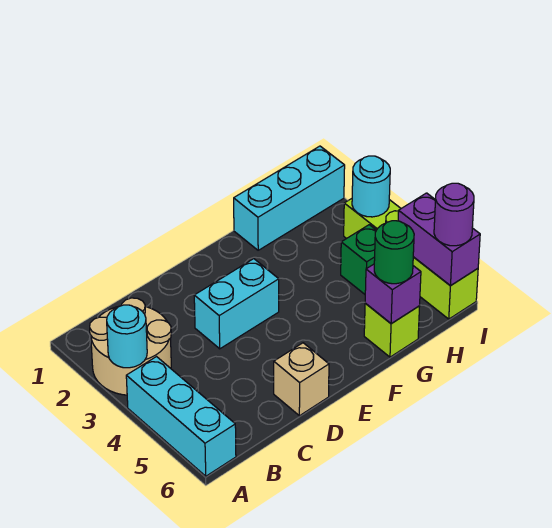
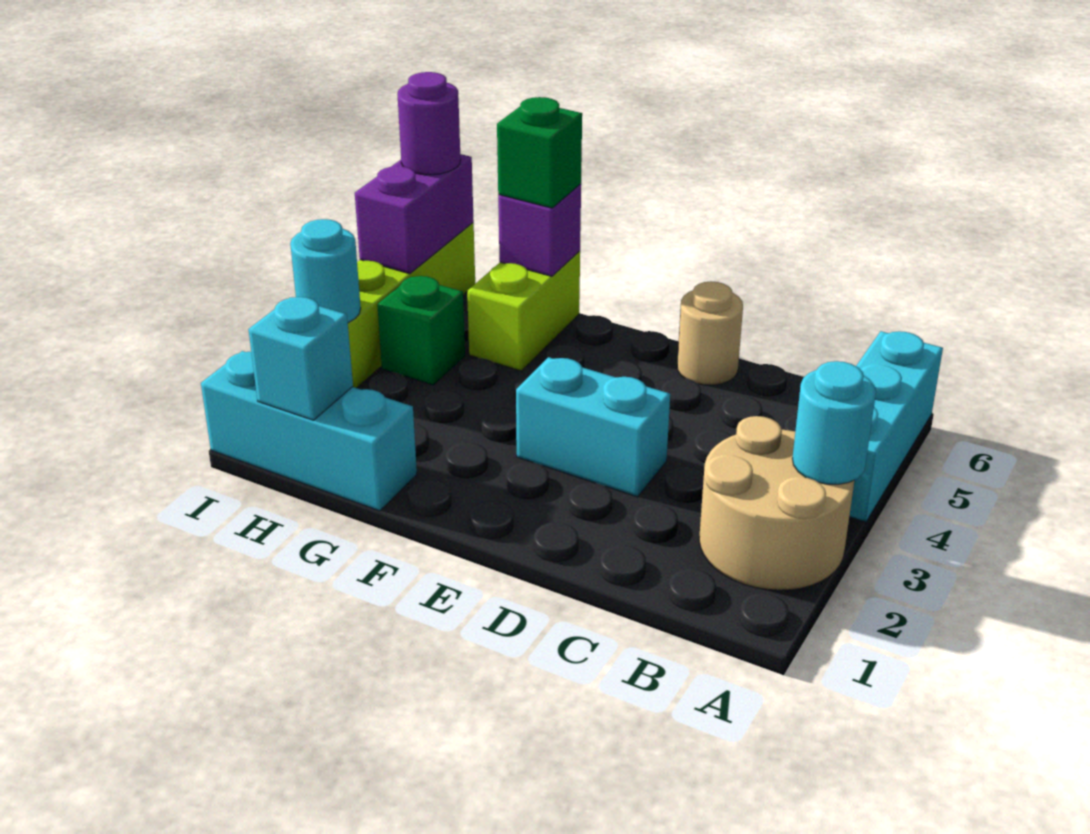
tan 1x1 brick [274,343,329,416] -> tan 1x1 round brick [677,281,743,385]
lime 1x1 brick [364,303,420,357] -> lime 1x2 brick [467,251,580,371]
green 1x1 round brick [374,221,414,284] -> green 1x1 brick [497,97,582,208]
none -> cyan 1x1 brick [248,297,353,420]

